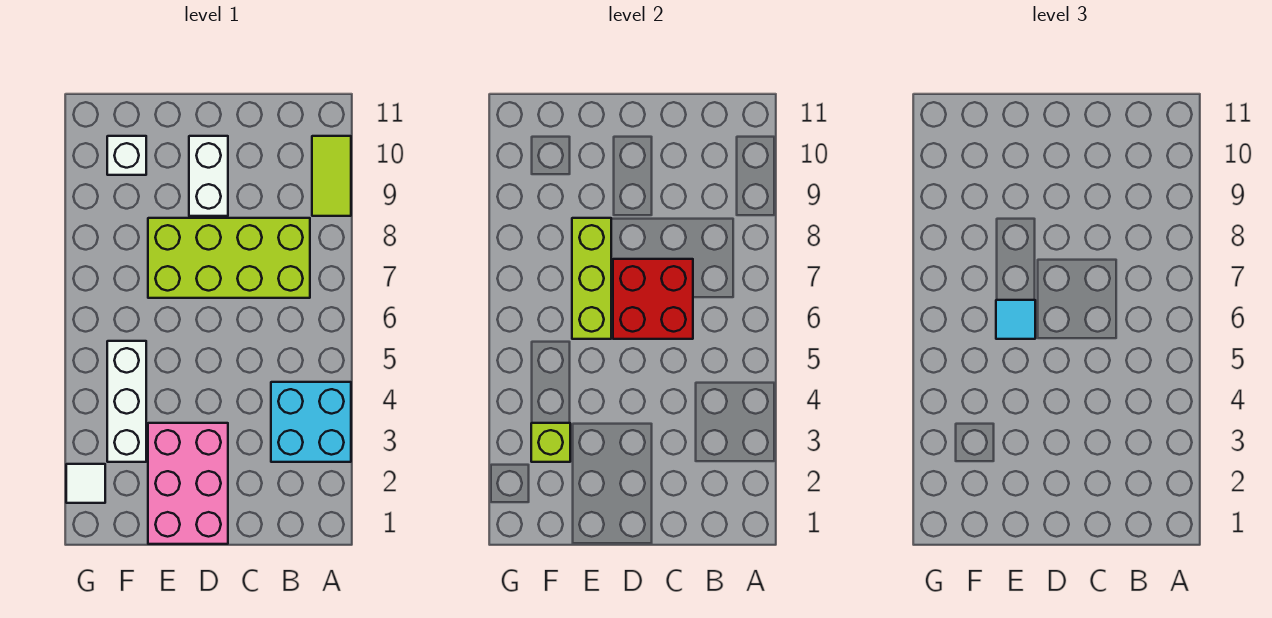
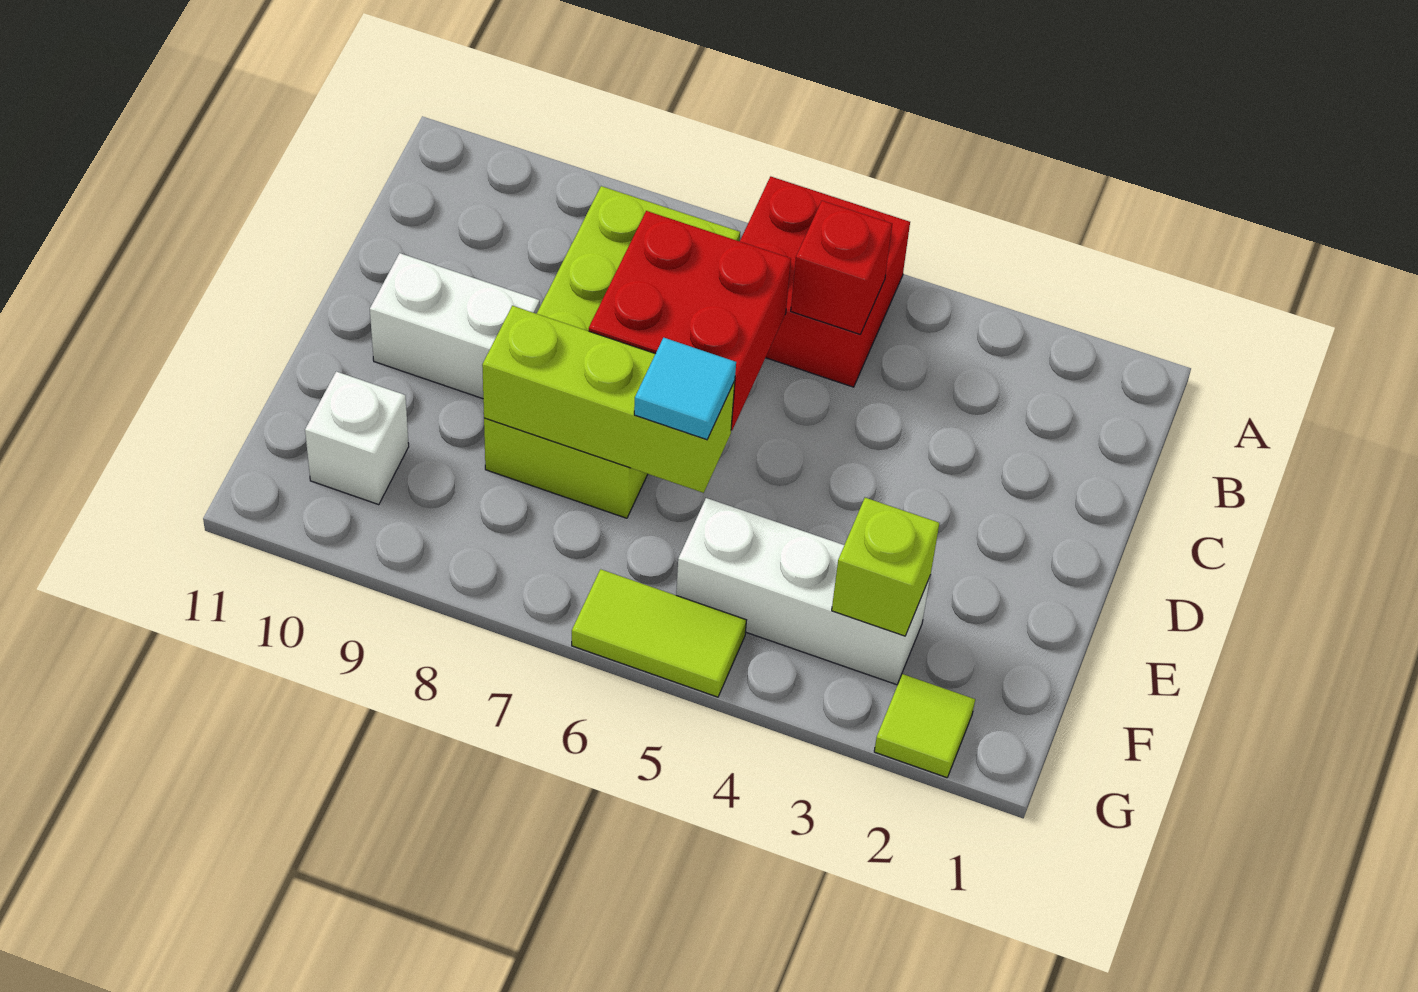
cyan 2x2 brick [271,382,351,462] -> none
none -> red 2x2 brick [740,176,910,387]
lime 1x2 tile [312,136,351,216] -> lime 1x2 tile moved to [572,569,746,697]
none -> red 1x1 brick [791,201,892,334]
pink 2x3 brick [148,423,228,544] -> none
white 1x1 tile [66,464,105,503] -> lime 1x1 tile [874,674,975,778]

